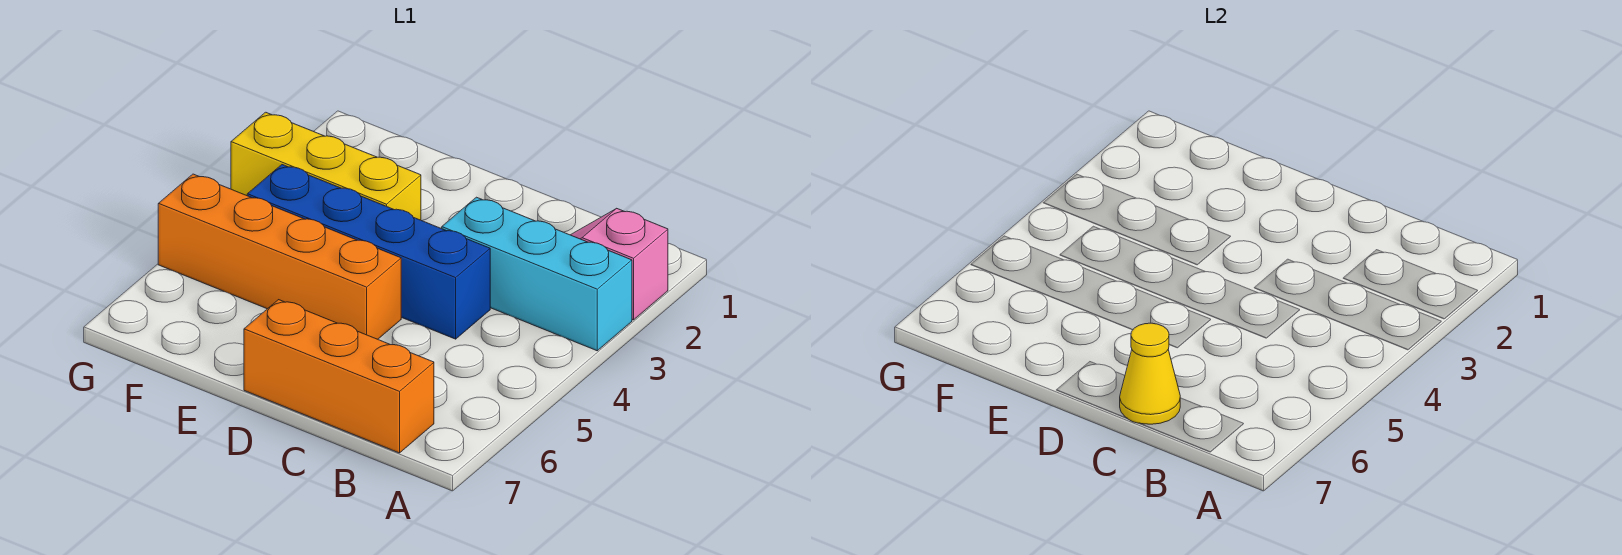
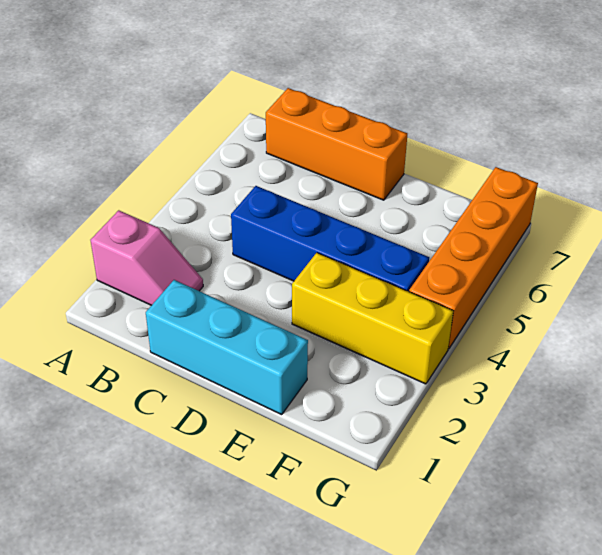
cyan 1x3 brick [442,197,632,351] -> cyan 1x3 brick moved to [146,280,308,415]
yellow 1x1 cone [1120,323,1180,424] -> none
orange 1x4 brick [158,174,401,339] -> orange 1x4 brick turned to [409,167,538,349]

